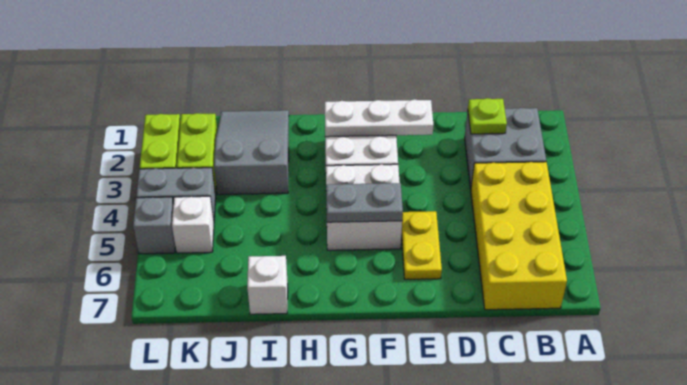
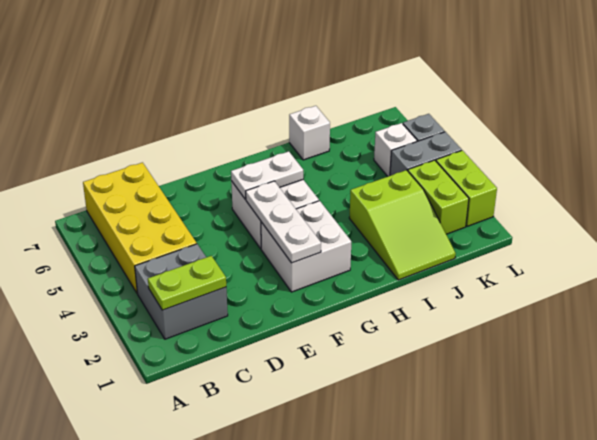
lime 1x1 plate [468,98,507,134] -> lime 1x2 plate [148,256,226,310]
white 1x3 plate [325,99,434,137] -> white 1x3 plate turned to [246,181,321,263]
yellow 1x2 plate [401,211,442,279] -> none
grey 1x2 plate [326,183,403,222] -> white 1x2 plate [231,151,303,199]
grey 2x3 slope [214,110,289,195] -> lime 2x3 slope [349,170,456,280]

